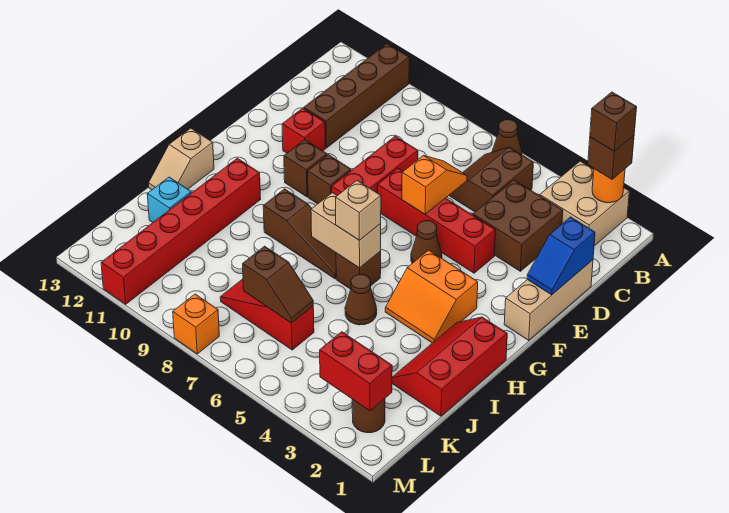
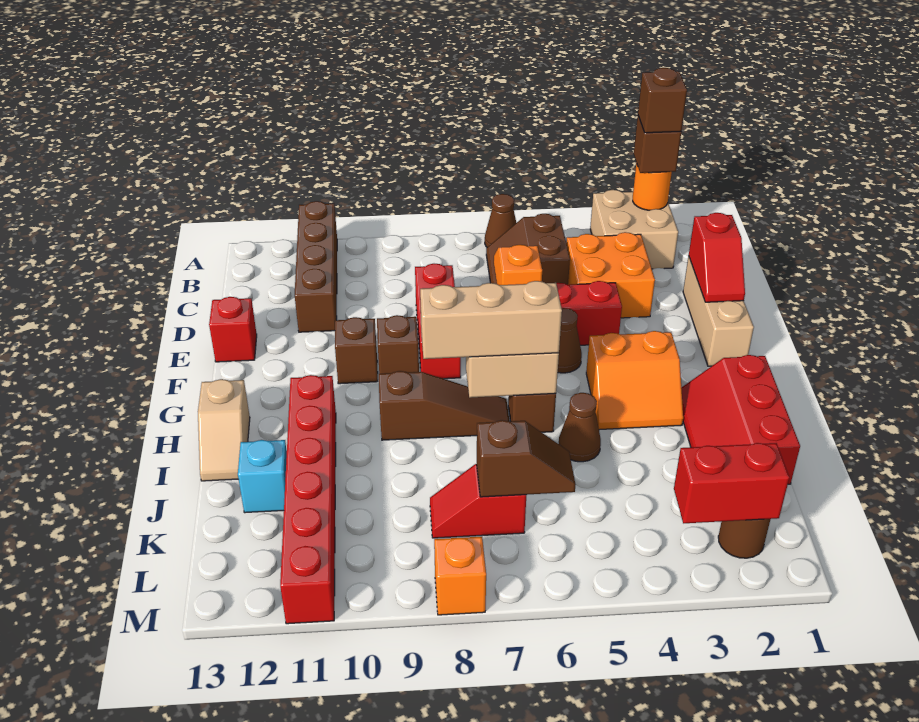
brown 2x2 brick [473,180,563,271] -> orange 2x2 brick [566,232,655,318]
blue 1x2 slope [527,217,595,295] -> red 1x2 slope [689,213,745,302]
red 1x1 brick [282,108,325,153] -> red 1x1 brick moved to [209,297,257,362]
tan 1x1 brick [336,181,381,240] -> tan 1x3 brick [420,281,562,359]
red 1x3 slope [220,280,314,350] -> red 1x2 slope [430,464,526,538]

